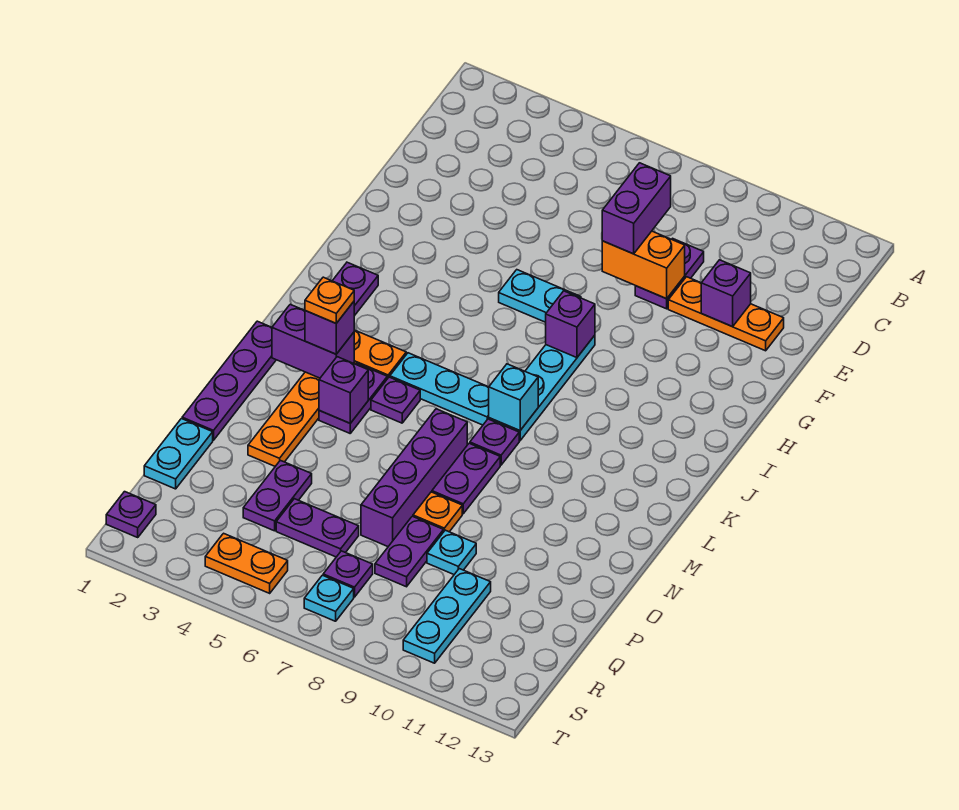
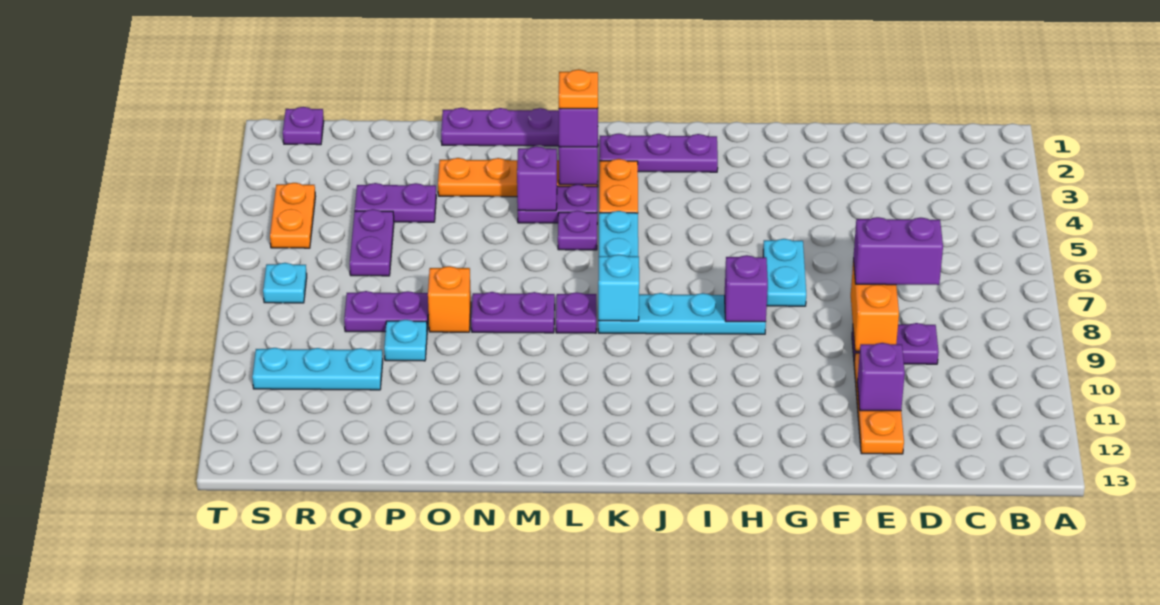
purple 1x4 brick [361,409,467,546] -> none
orange 1x1 plate [413,492,462,532] -> orange 1x1 brick [428,266,471,332]
cyan 1x2 plate [144,419,213,489] -> none
purple 1x1 plate [323,551,373,597] -> none

